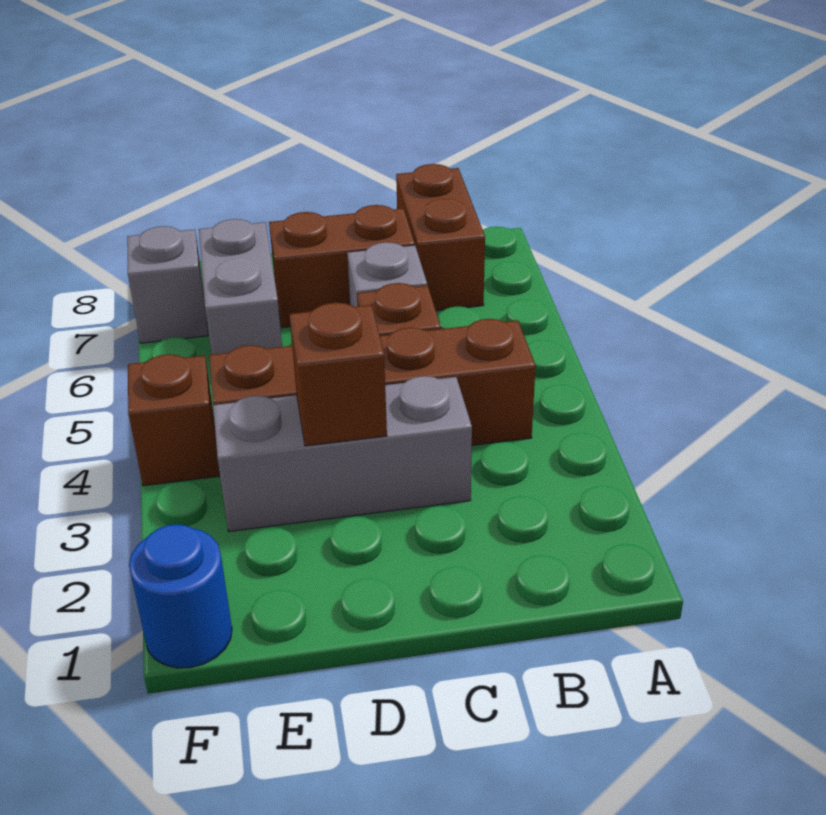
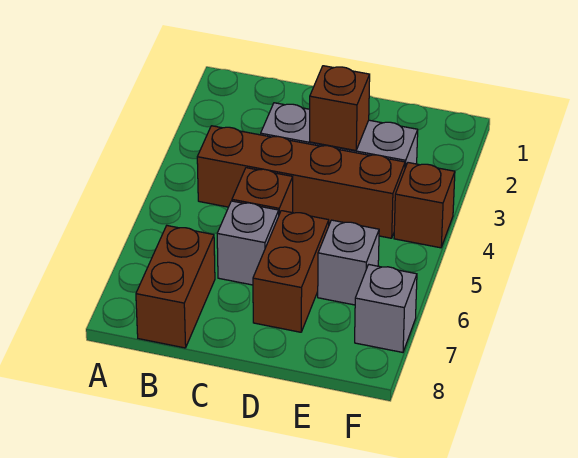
brown 1x2 brick [269,205,415,328] -> brown 1x2 brick turned to [253,211,329,332]
grey 1x2 brick [199,219,282,355] -> grey 1x1 brick [318,220,379,305]
blue 1x1 round brick [129,524,232,668] -> none

